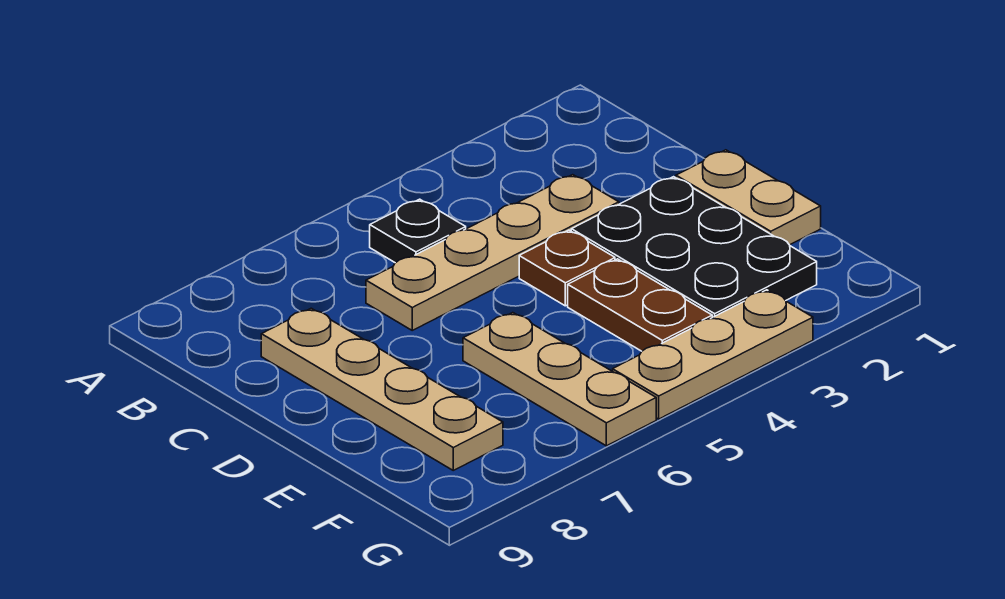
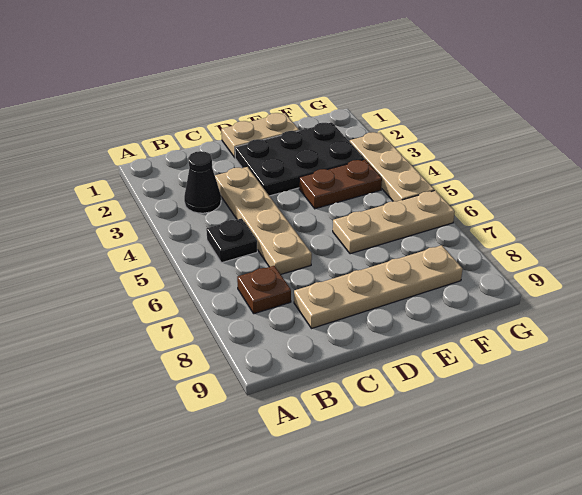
none -> black 1x1 cone [184,151,221,213]
brown 1x1 plate [519,230,615,306] -> brown 1x1 plate moved to [237,266,291,314]

